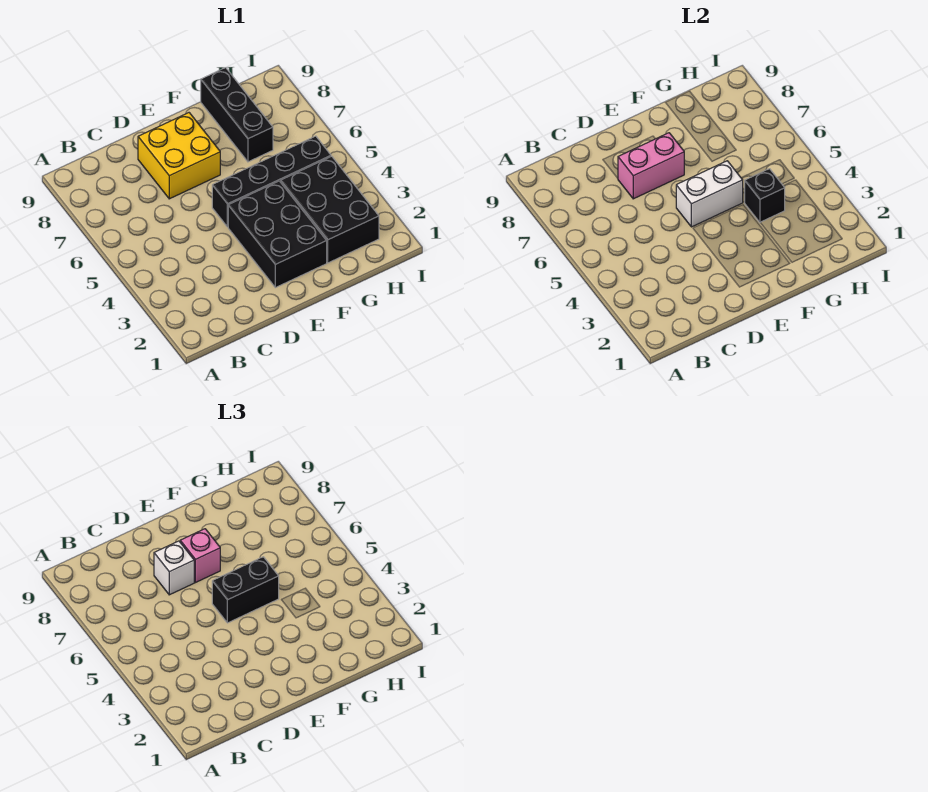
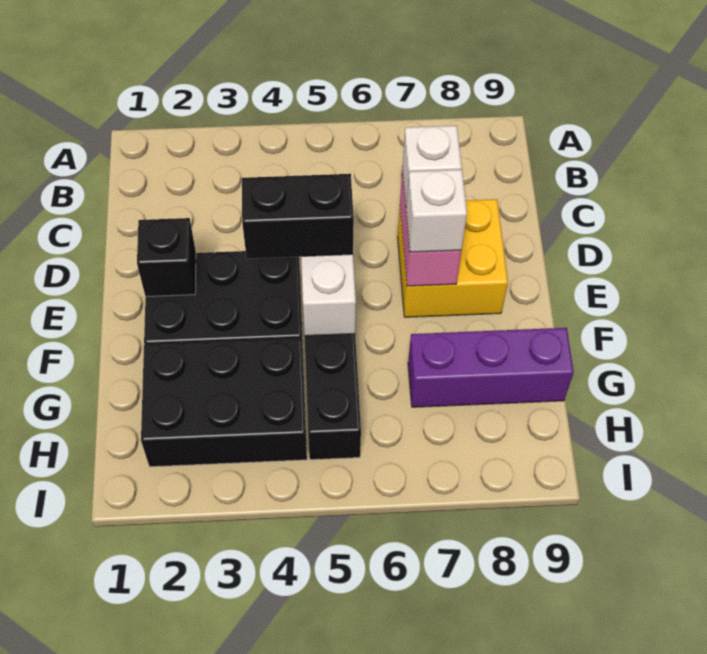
black 1x2 brick [212,557,279,623] -> black 1x2 brick turned to [242,174,354,258]
pink 1x1 brick [180,529,220,583] -> white 1x1 brick [406,170,467,252]
black 1x1 brick [745,169,785,222] -> black 1x1 brick moved to [137,218,196,297]
black 1x3 brick [201,68,273,162] -> purple 1x3 brick [408,328,574,407]

